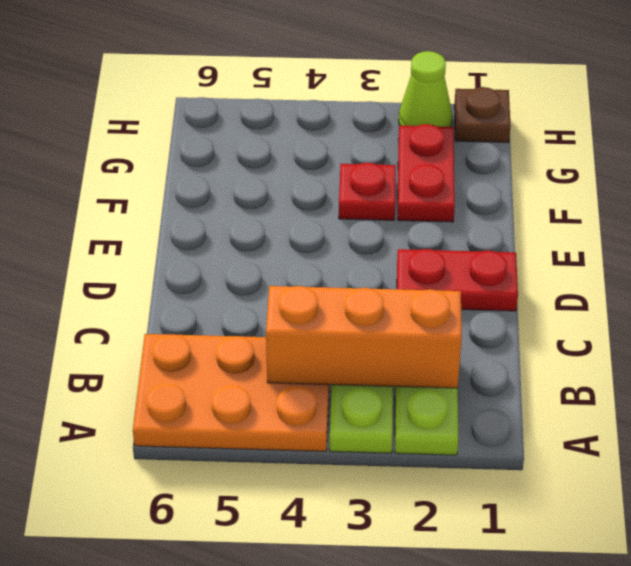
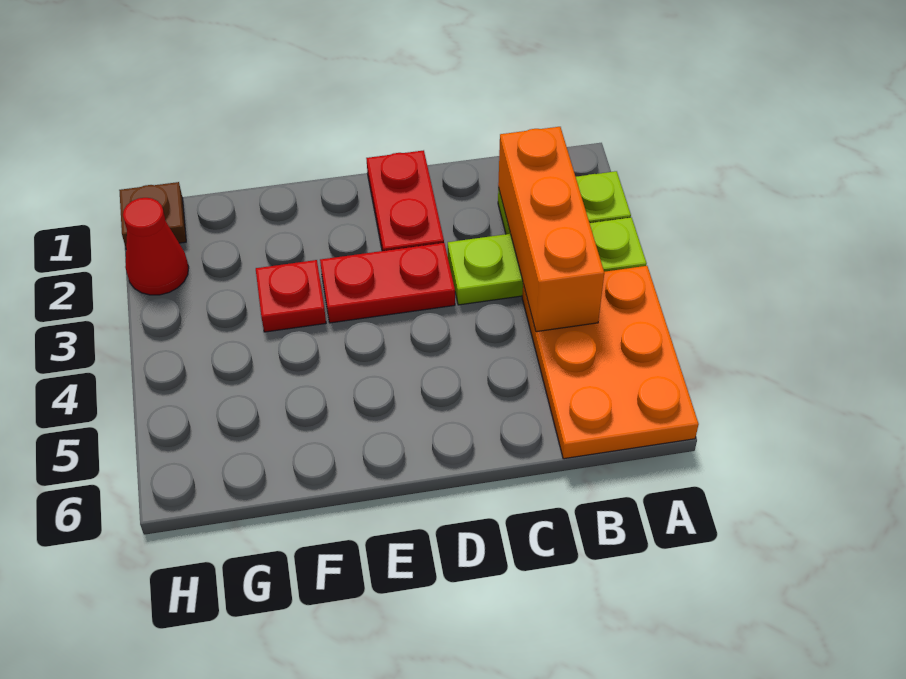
red 1x2 plate [398,124,455,222] -> red 1x2 plate moved to [320,243,455,323]
lime 1x1 cone [399,51,453,127] -> red 1x1 cone [123,198,189,295]

